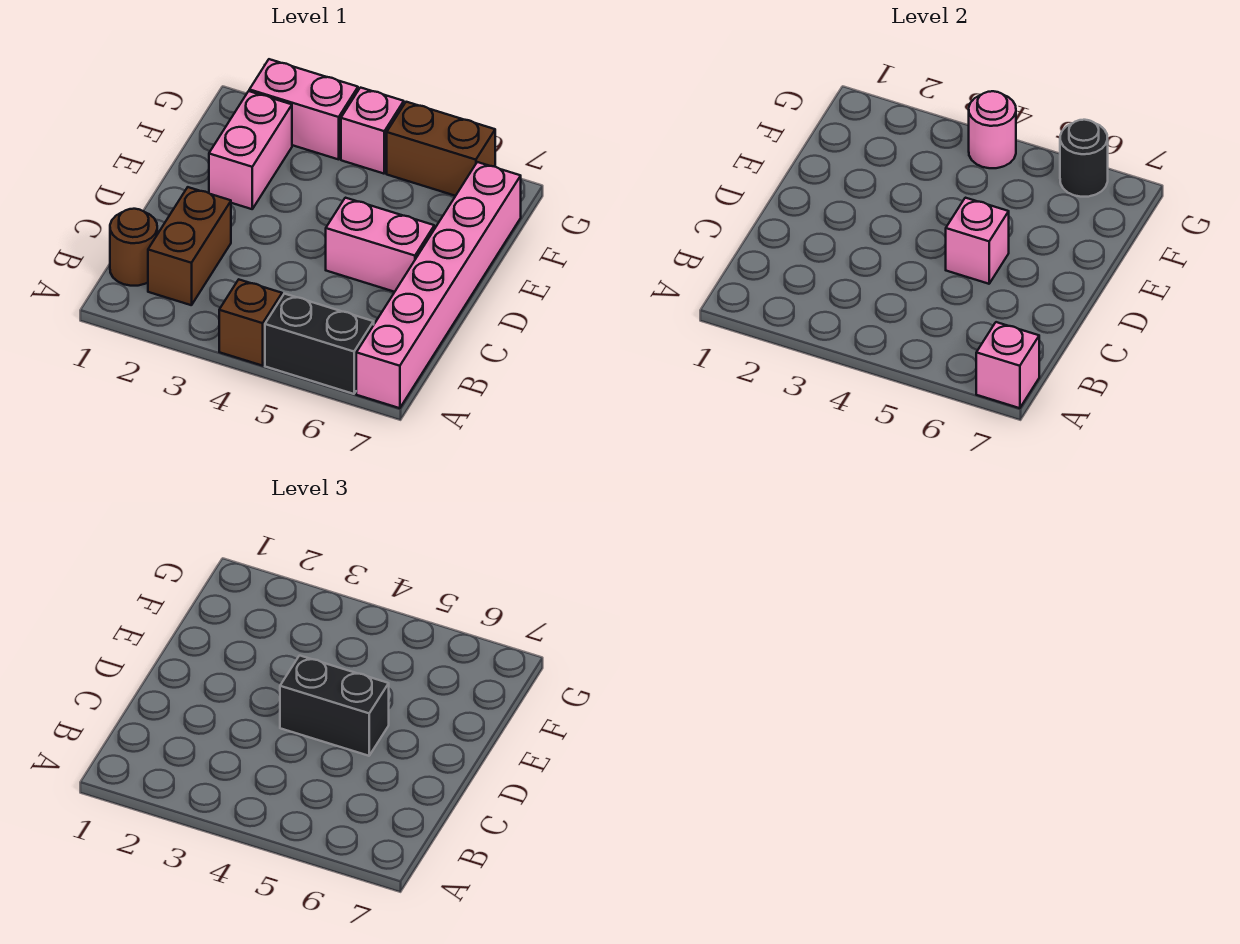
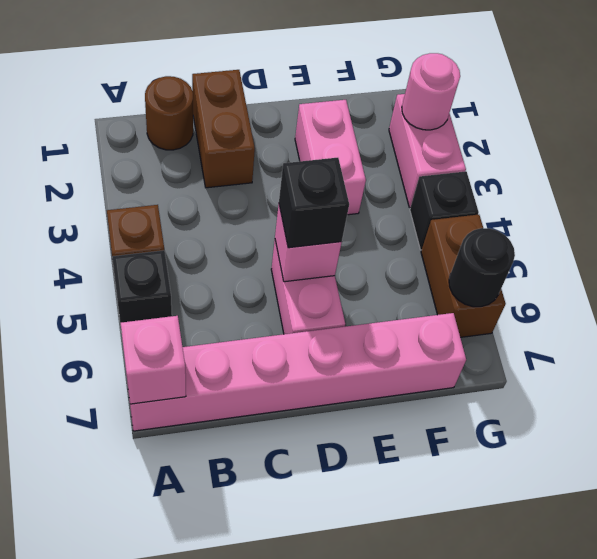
black 1x2 brick [265,294,374,394] -> black 1x1 brick [112,250,172,325]
brown 1x2 brick [148,187,231,305] -> brown 1x2 brick turned to [192,70,255,188]
black 1x2 brick [280,656,389,756] -> black 1x1 brick [279,158,349,248]
pink 1x2 brick [209,91,292,209] -> pink 1x2 brick turned to [295,100,366,215]
pink 1x1 brick [341,88,404,174] -> black 1x1 brick [410,171,479,250]
pink 1x1 round brick [969,91,1016,168] -> pink 1x1 round brick moved to [402,53,460,130]

